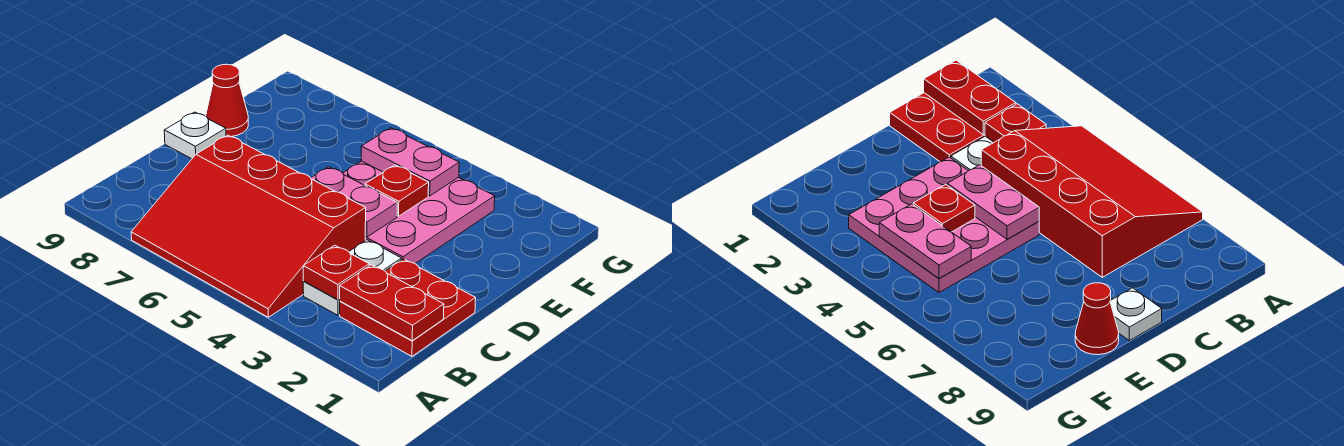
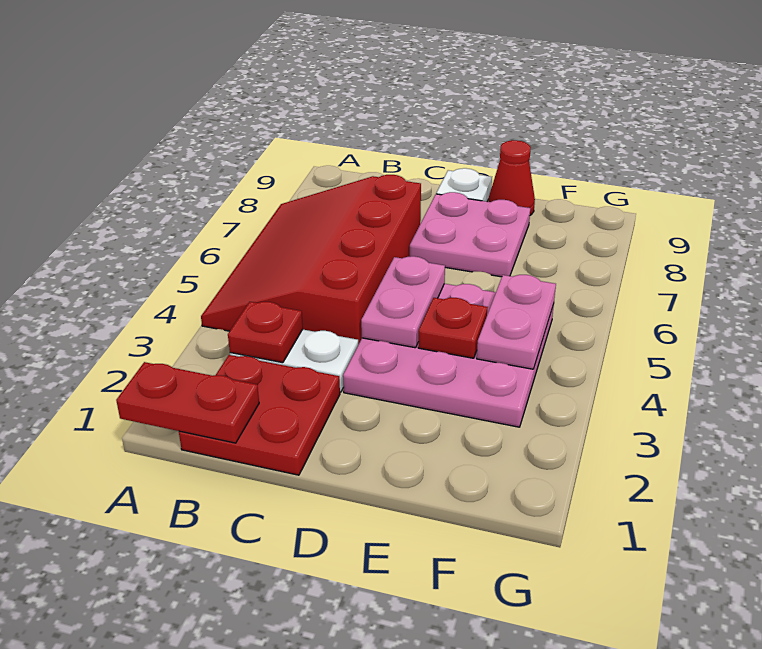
red 1x2 plate [340,265,444,341] -> red 1x2 plate turned to [116,362,259,443]
none -> pink 2x2 plate [410,192,530,277]

